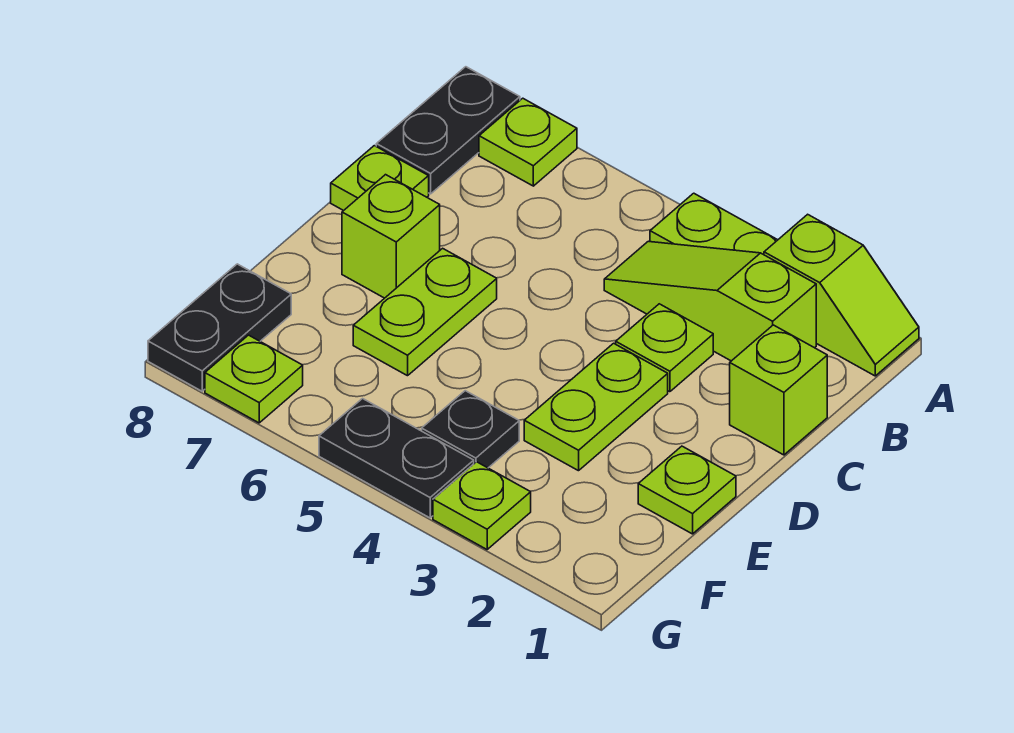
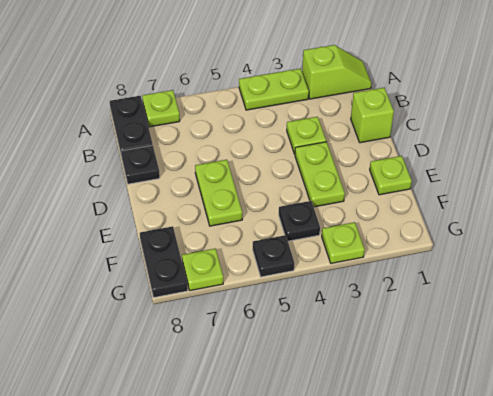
lime 1x3 slope [604,241,816,361] -> none
lime 1x1 plate [331,146,429,211] -> black 1x1 plate [121,145,160,184]
lime 1x1 brick [342,175,440,298] -> none
black 1x2 plate [319,399,474,518] -> black 1x1 plate [253,235,294,277]

